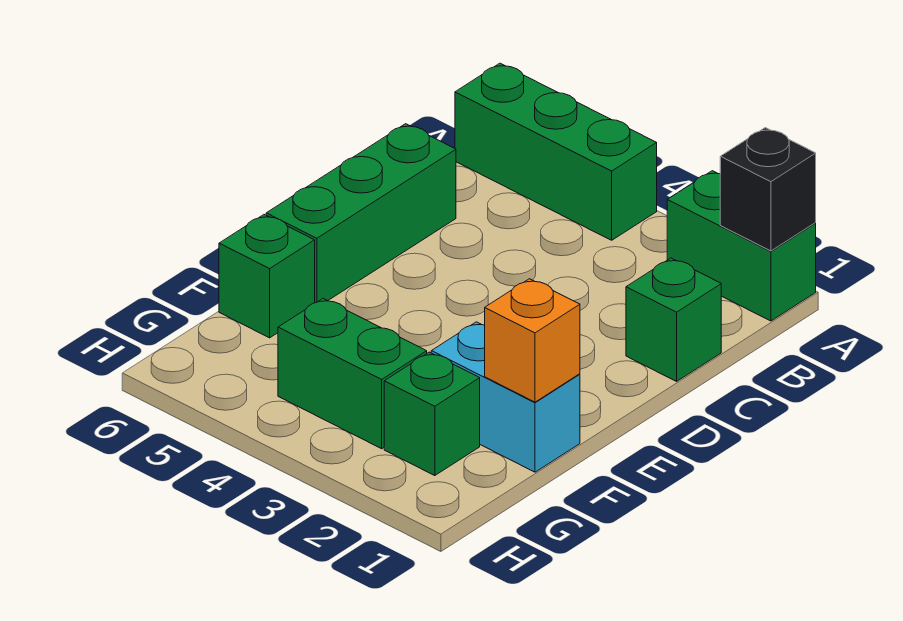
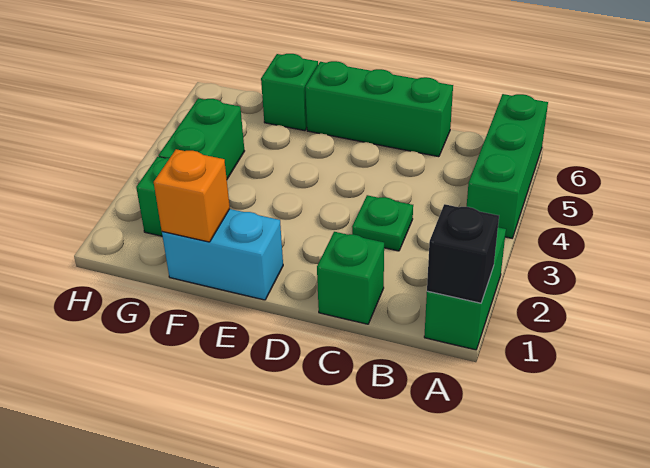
none -> green 1x1 plate [352,195,413,251]
cyan 1x2 brick [431,322,580,472] -> cyan 1x2 brick turned to [162,209,283,300]

